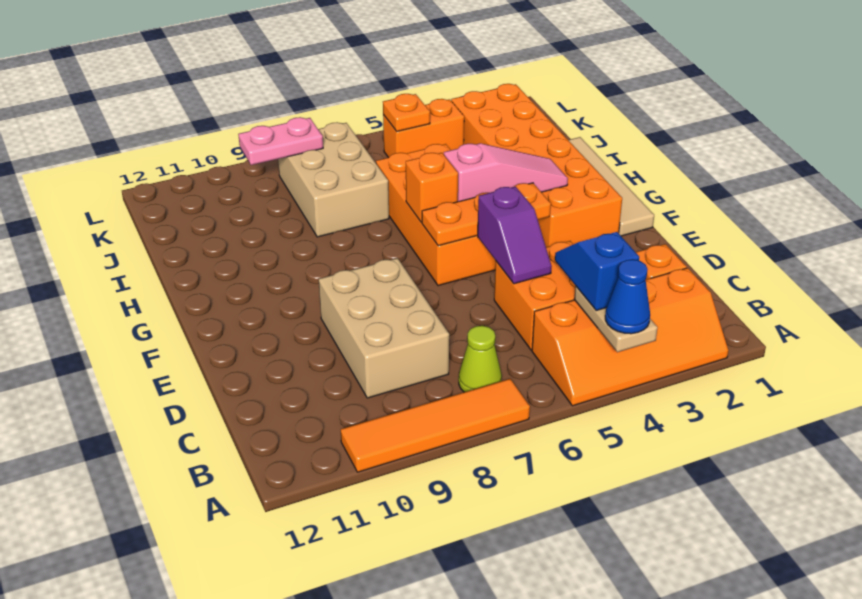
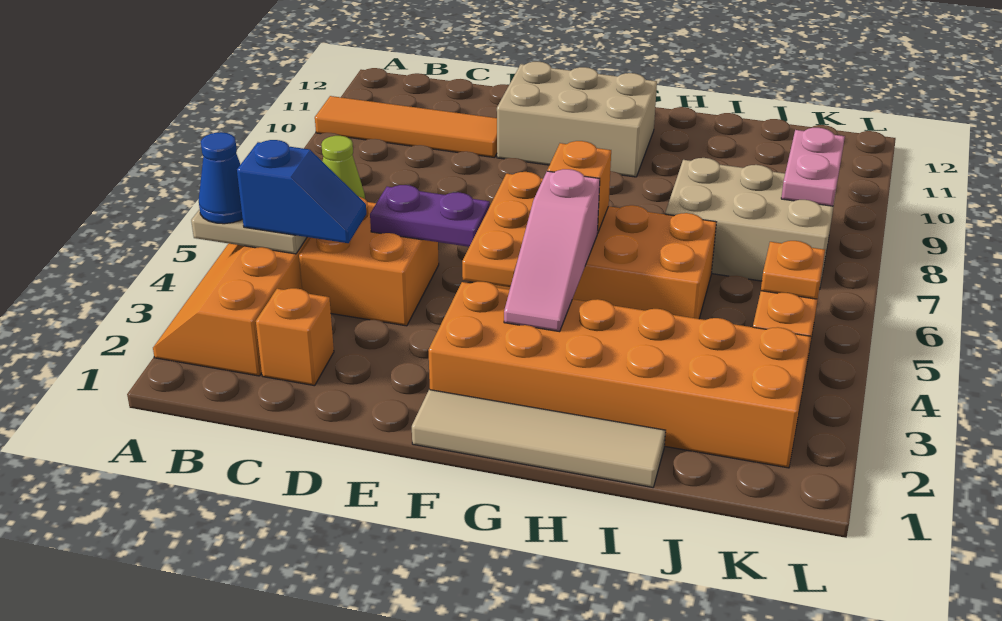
orange 1x4 tile [341,379,530,472] -> orange 1x4 tile turned to [315,96,497,158]
tan 2x3 brick [319,258,449,398] -> tan 2x3 brick moved to [497,62,657,177]
purple 1x2 slope [478,186,552,284] -> purple 1x2 plate [370,185,490,247]

